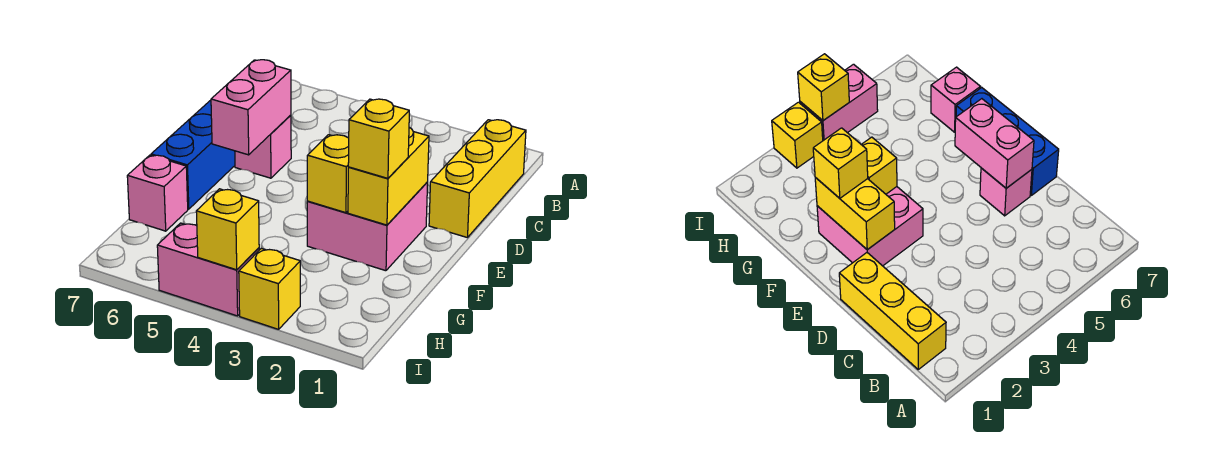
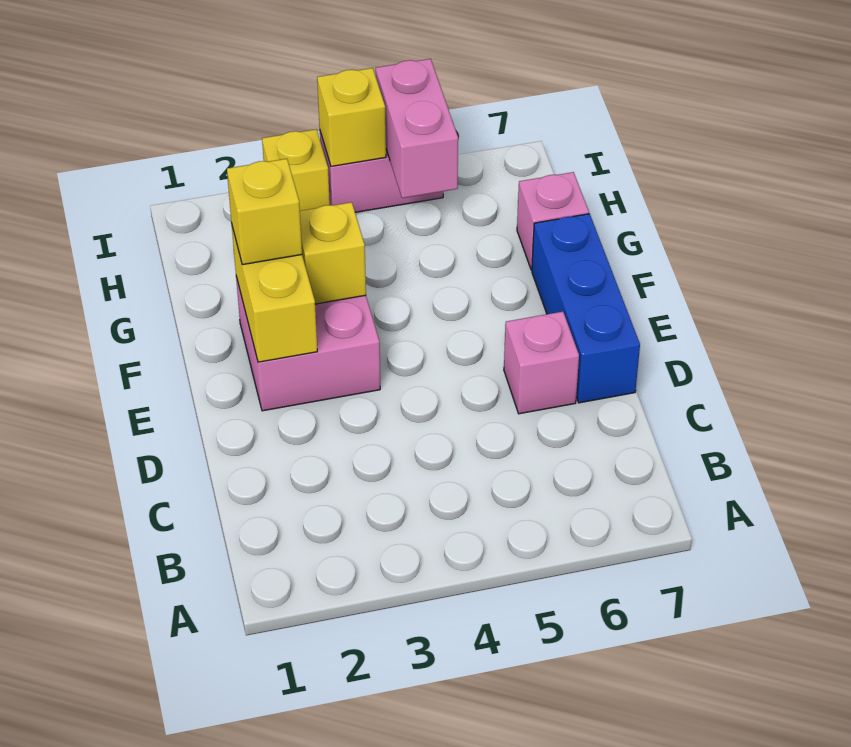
yellow 1x3 brick [429,120,526,238] -> none
pink 1x2 brick [211,60,291,155] -> pink 1x2 brick moved to [376,59,458,198]

